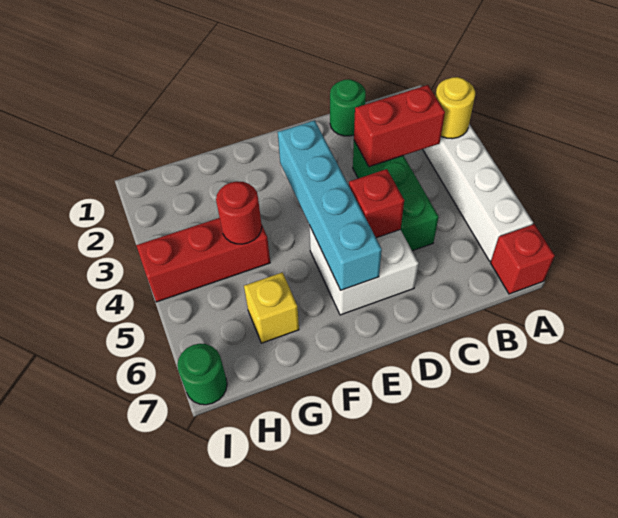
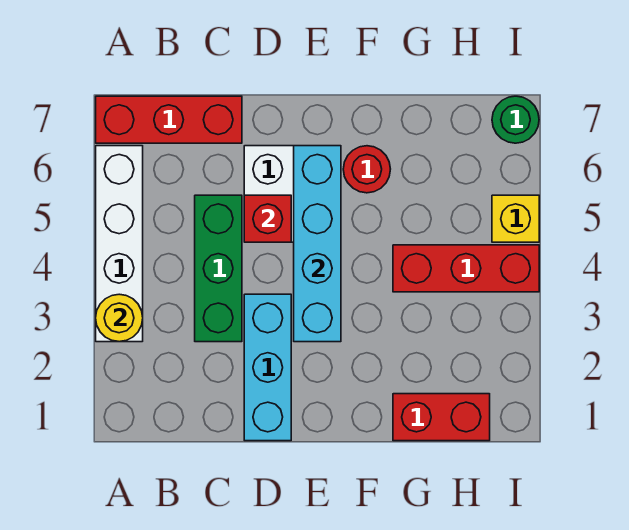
red 1x1 brick [491,224,555,294] -> red 1x3 brick [96,96,242,143]
red 1x2 brick [354,85,445,167] -> red 1x2 brick moved to [393,394,490,441]
green 1x1 round brick [330,79,366,136] -> none
none -> cyan 1x3 brick [244,294,291,441]
red 1x1 round brick [216,181,262,244] -> red 1x1 round brick moved to [343,146,390,193]
yellow 1x1 brick [244,272,299,343] -> yellow 1x1 brick moved to [492,195,539,242]

